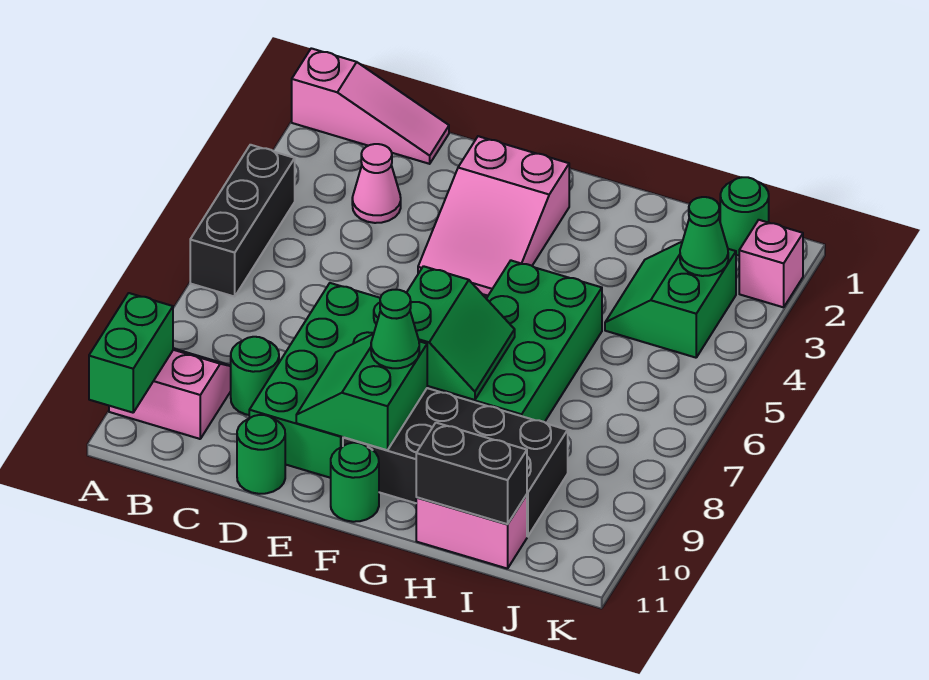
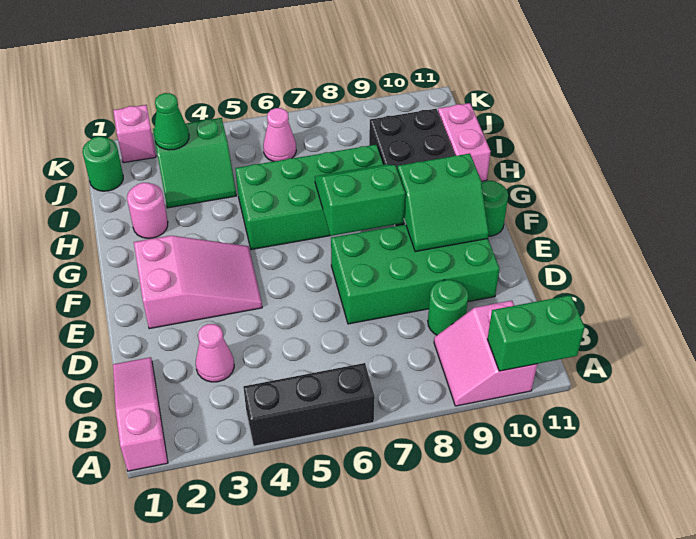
green 1x1 round brick [237,415,285,494] -> none
green 1x1 cone [371,290,419,368] -> none
none -> pink 1x1 round brick [127,183,168,238]
black 1x2 brick [416,423,527,524] -> none
none -> pink 1x1 cone [263,108,296,162]

